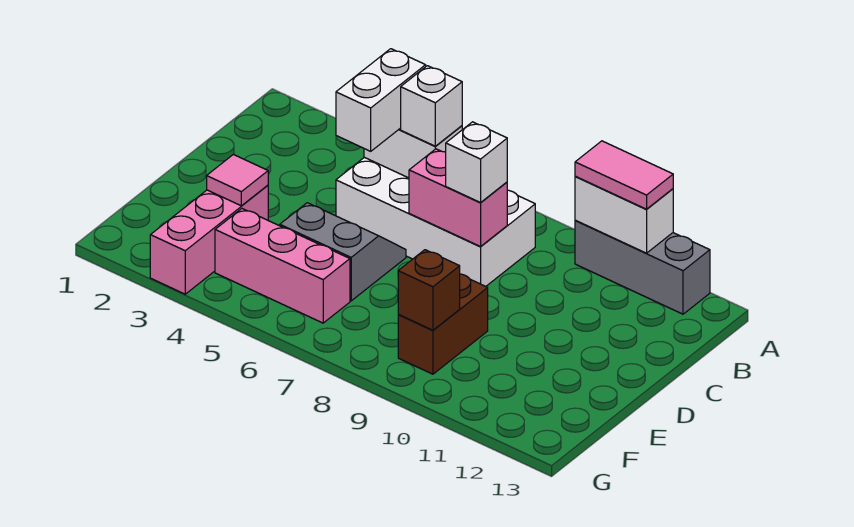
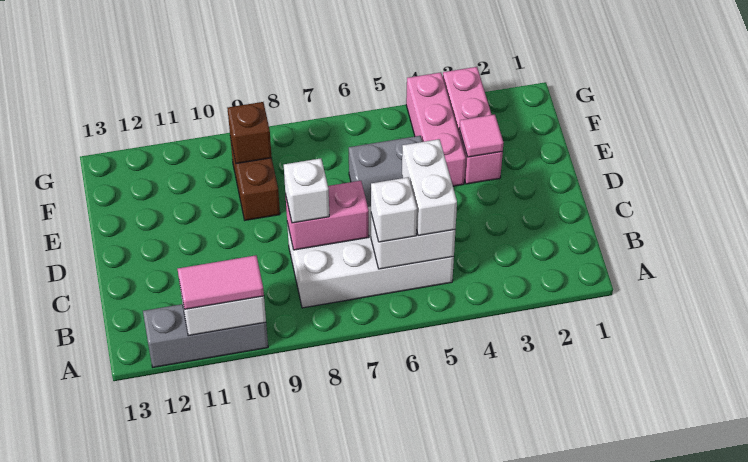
pink 1x3 brick [215,209,350,323] -> pink 1x3 brick turned to [406,73,466,186]

